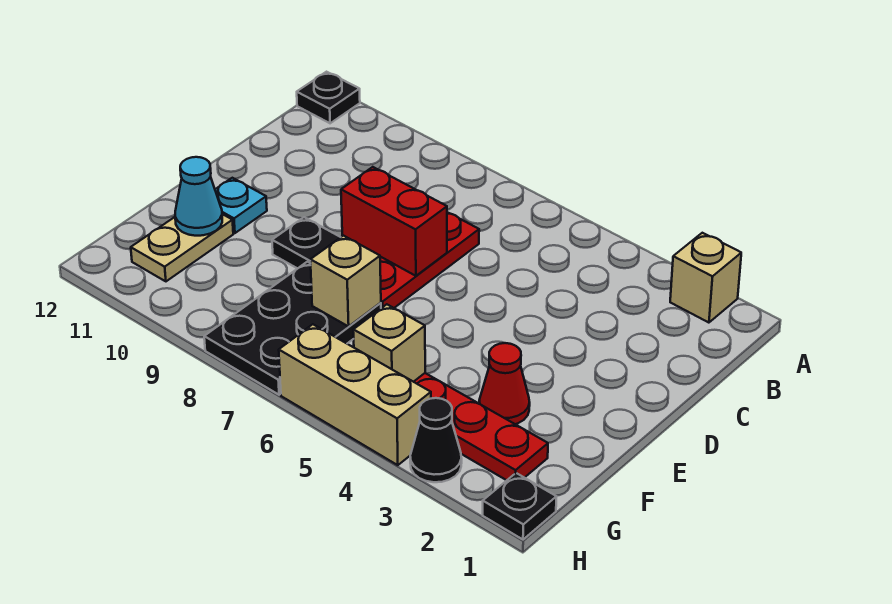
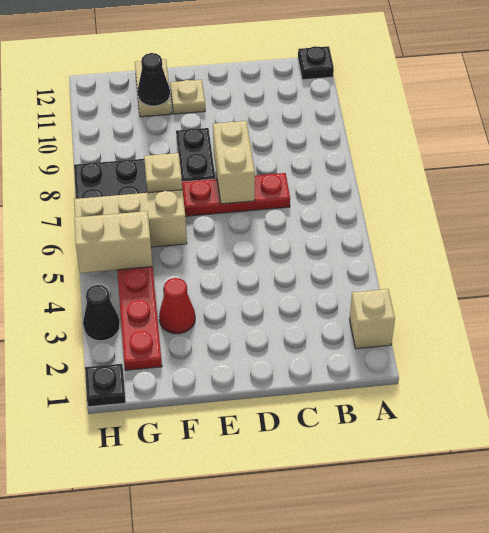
red 1x2 brick [341,167,447,276] -> tan 1x2 brick [213,121,255,204]
cyan 1x1 plate [215,178,267,233] -> tan 1x1 plate [170,80,205,114]
tan 1x2 plate [131,214,233,281] -> tan 1x2 plate turned to [135,59,172,117]
cyan 1x1 cone [175,157,222,236] -> black 1x1 cone [137,53,170,106]
tan 1x1 brick [353,304,425,382] -> tan 1x2 brick [74,211,153,273]
tan 1x3 brick [279,324,431,465] -> tan 1x3 brick turned to [74,190,187,247]

